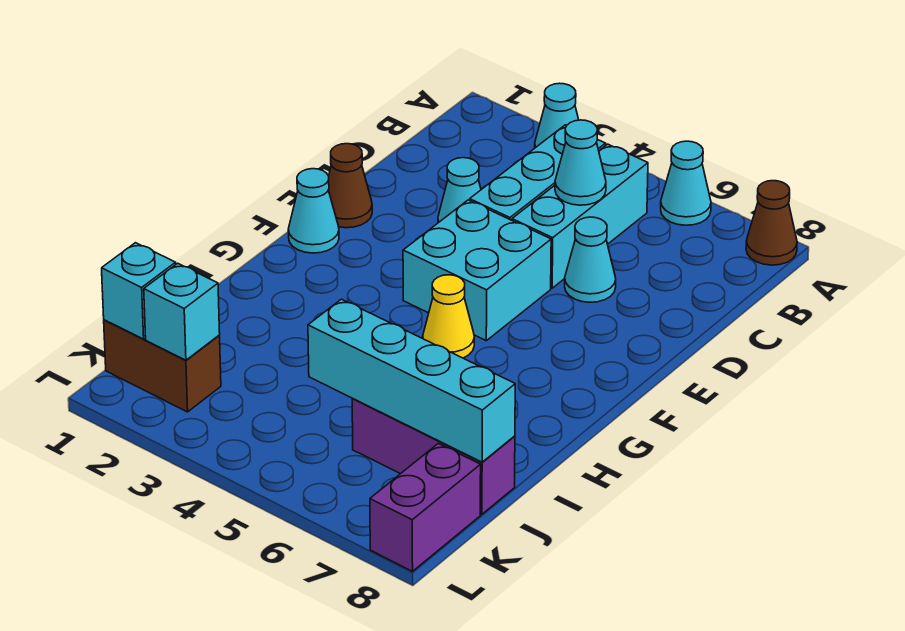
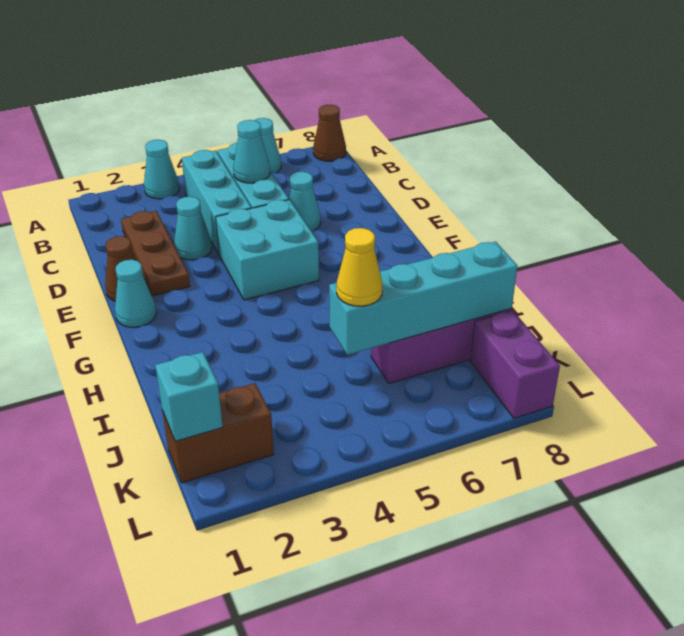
none -> brown 1x3 plate [121,211,190,296]
yellow 1x1 cone [423,275,474,358] -> yellow 1x1 cone moved to [336,228,382,306]
cyan 1x1 brick [144,263,220,360] -> none

